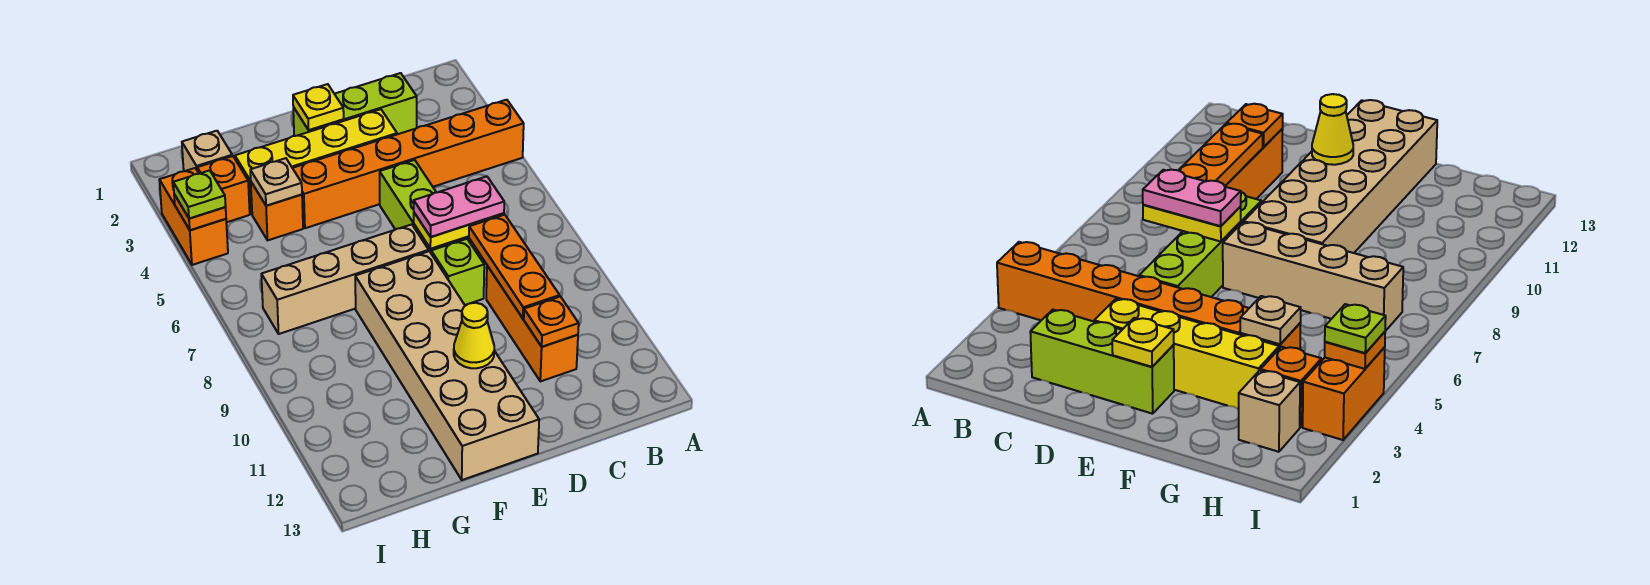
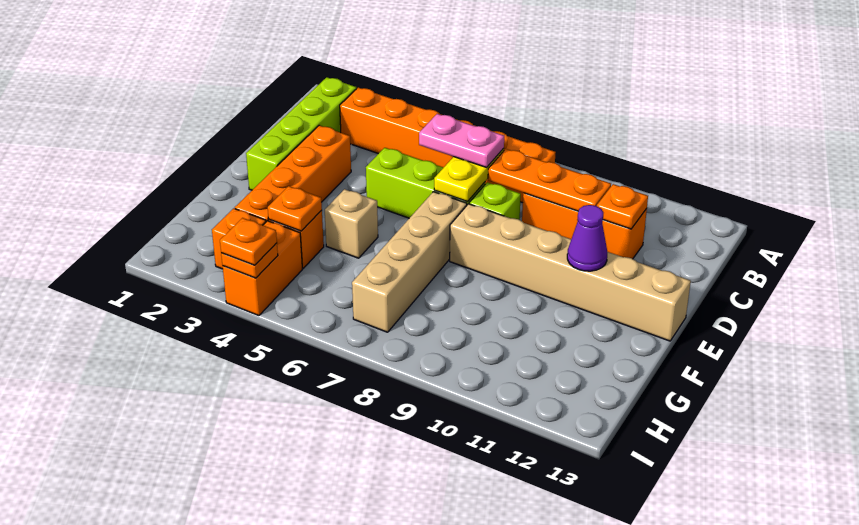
orange 1x6 brick [293,100,524,228] -> orange 1x6 brick turned to [340,88,556,203]
lime 1x3 brick [293,73,417,136] -> lime 1x4 brick [246,77,357,190]
pink 1x2 plate [414,176,504,237] -> pink 1x2 plate turned to [419,114,504,167]
yellow 1x4 brick [235,109,397,214] -> orange 1x4 brick [235,125,351,222]
yellow 1x1 plate [293,84,344,130] -> none
tan 2x6 brick [355,251,539,480] -> tan 1x6 brick [450,204,691,341]
yellow 1x1 cone [454,303,494,368] -> purple 1x1 cone [567,205,607,271]
tan 1x1 plate [250,158,302,206] -> orange 1x1 plate [268,186,322,231]
tan 1x1 brick [182,131,232,171] -> tan 1x1 brick moved to [325,189,378,258]
orange 1x2 brick [159,168,228,265] -> orange 1x2 brick turned to [223,221,302,316]
lime 1x1 plate [173,170,226,219] -> orange 1x1 plate [220,218,277,265]

